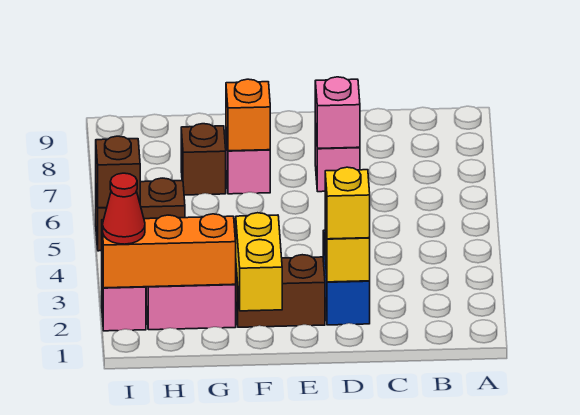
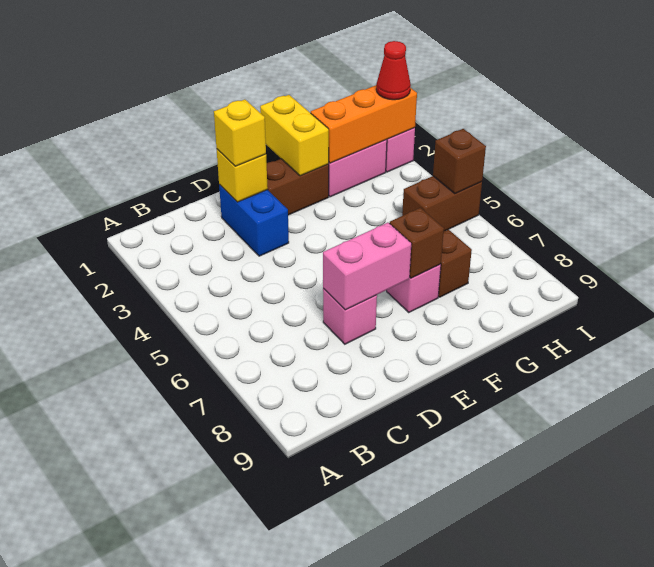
pink 1x1 brick [315,77,360,149] -> pink 1x2 brick [323,223,412,310]
orange 1x1 brick [226,79,270,151] -> brown 1x1 brick [390,208,444,278]

